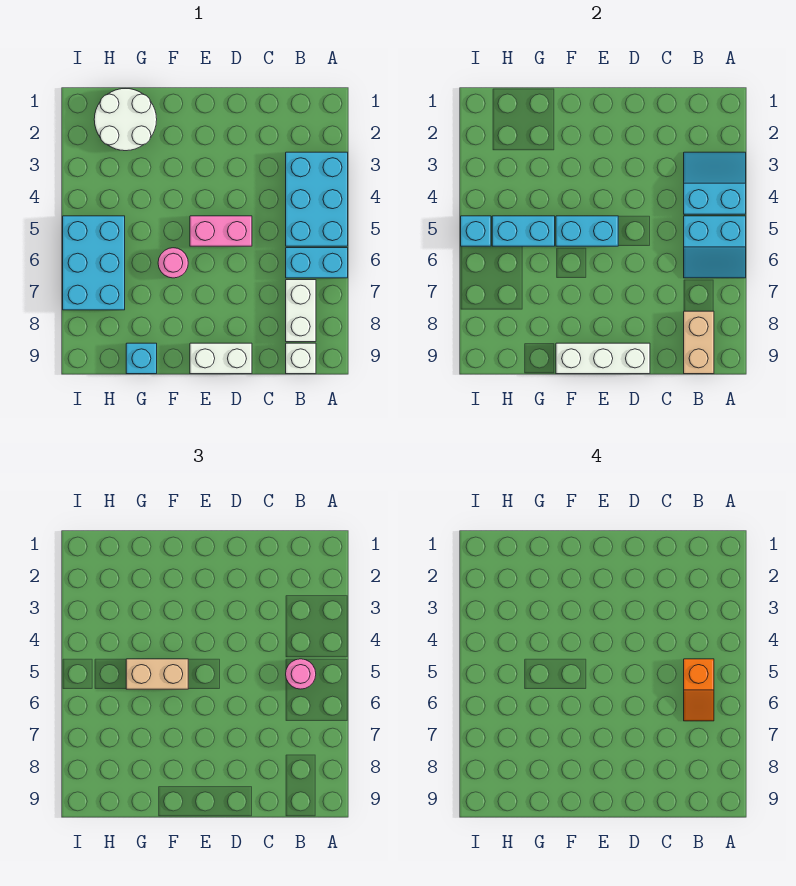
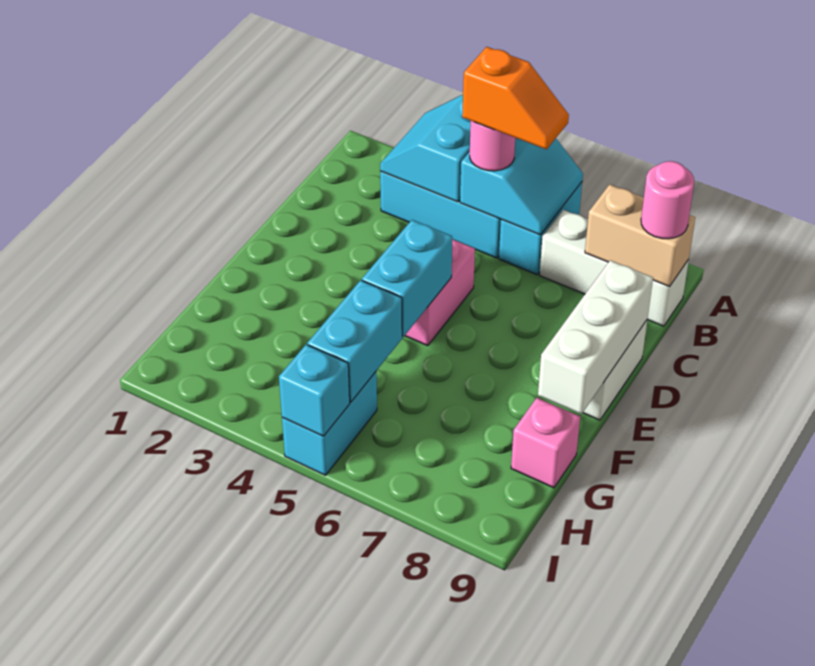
tan 1x2 brick [126,659,188,689] -> none
pink 1x1 round brick [158,248,188,278] -> pink 1x1 round brick moved to [641,161,694,239]
white 2x2 round brick [94,89,157,151] -> none
cyan 1x1 brick [126,343,157,374] -> pink 1x1 brick [511,398,580,488]
cyan 2x3 brick [63,216,125,310] -> cyan 1x2 brick [282,372,377,475]

